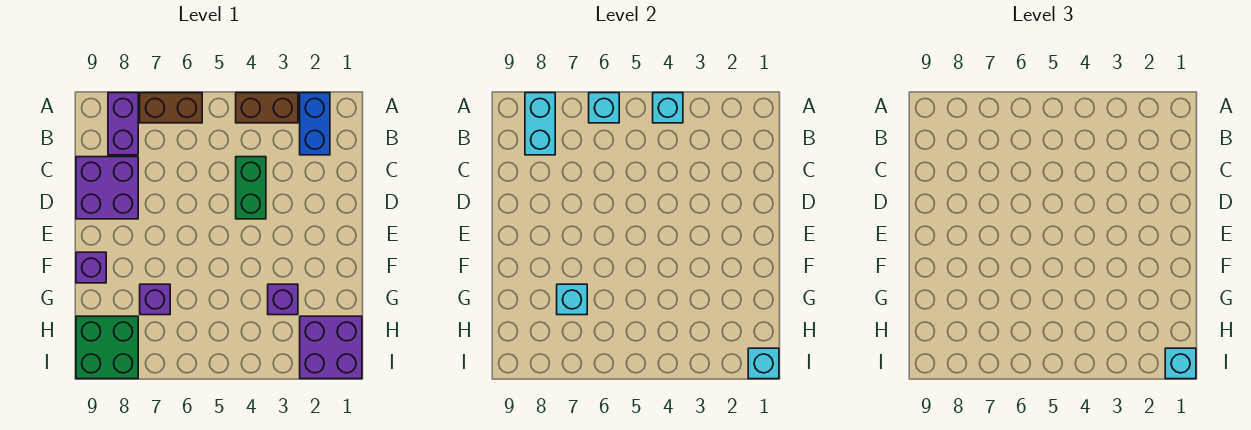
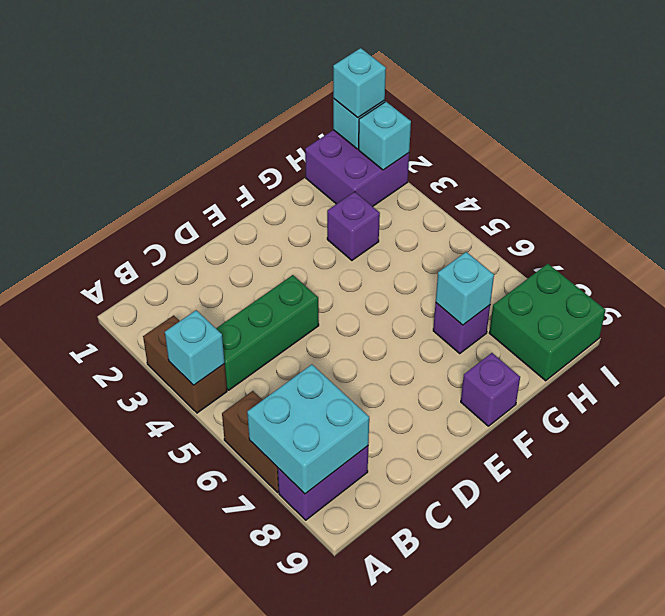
blue 1x2 brick [300,93,330,155] -> none
cyan 1x1 brick [589,93,619,123] -> cyan 1x1 brick moved to [359,102,411,170]
cyan 1x2 brick [525,93,555,155] -> cyan 2x2 brick [247,365,369,494]
green 1x2 brick [236,157,266,219] -> green 1x3 brick [216,275,319,390]
purple 2x2 brick [76,157,138,219] -> none

